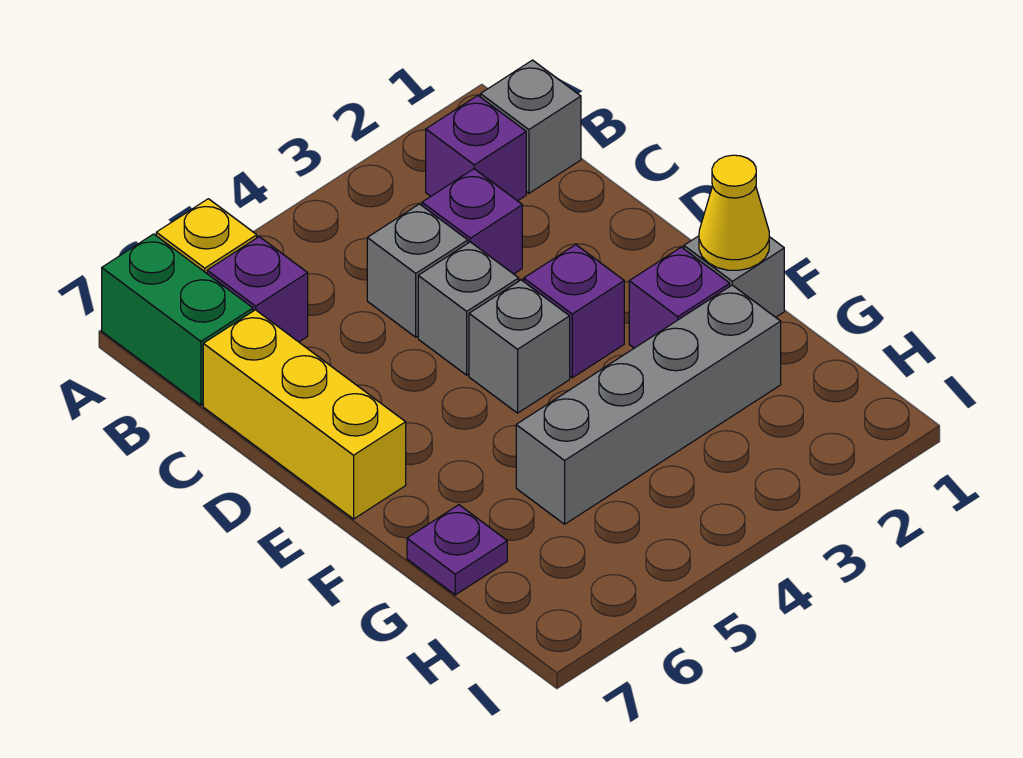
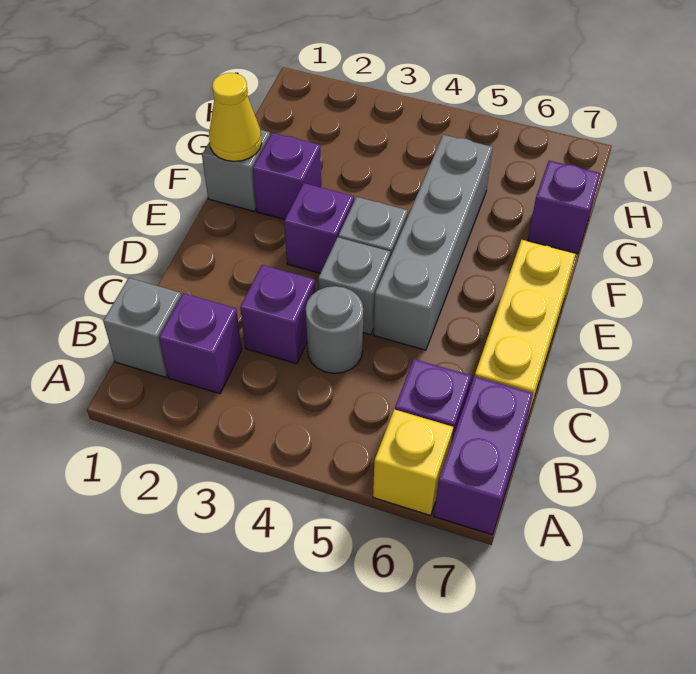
green 1x2 brick [102,234,253,405] -> purple 1x2 brick [434,376,533,535]
grey 1x1 brick [367,204,468,337] -> grey 1x1 round brick [306,286,363,373]
grey 1x4 brick [516,285,781,524] -> grey 1x4 brick turned to [374,135,493,350]
purple 1x1 plate [407,505,507,595] -> purple 1x1 brick [528,161,600,254]

